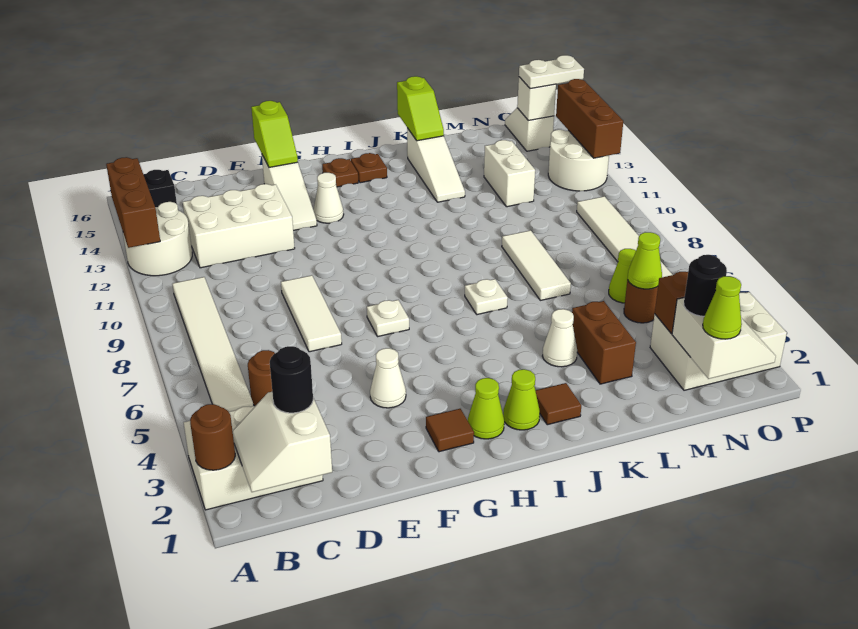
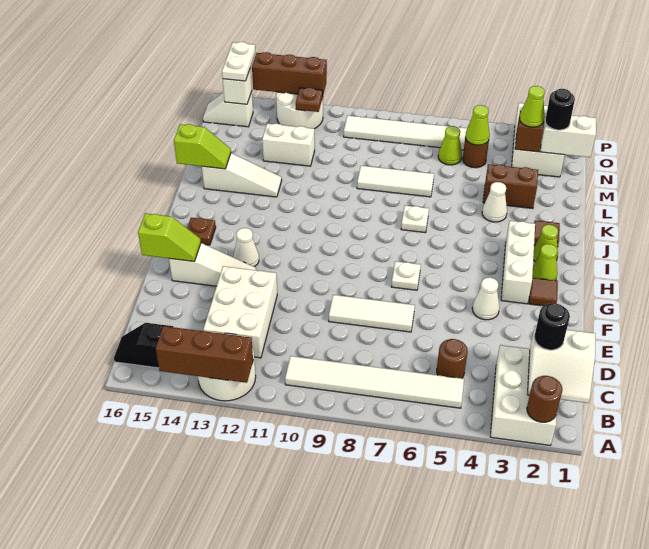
none -> white 1x3 brick [501,221,535,304]
brown 1x1 plate [351,153,387,183] -> brown 1x1 plate moved to [296,88,323,112]
lime 1x1 cone [703,276,742,339] -> lime 1x1 cone moved to [519,86,545,127]

